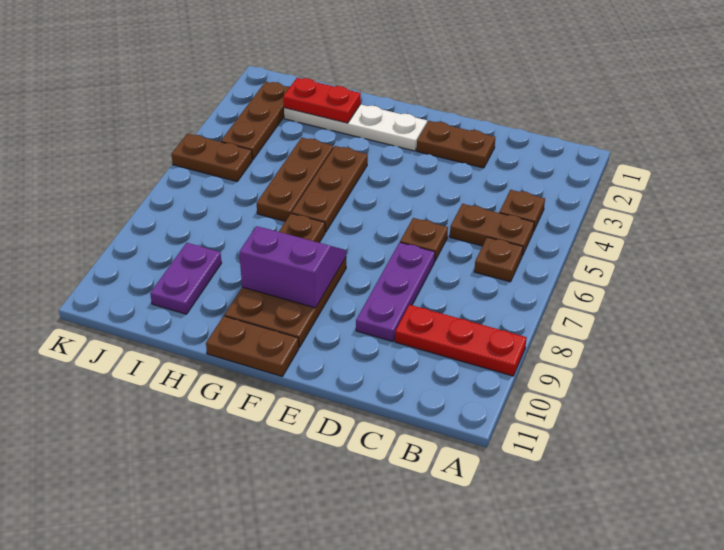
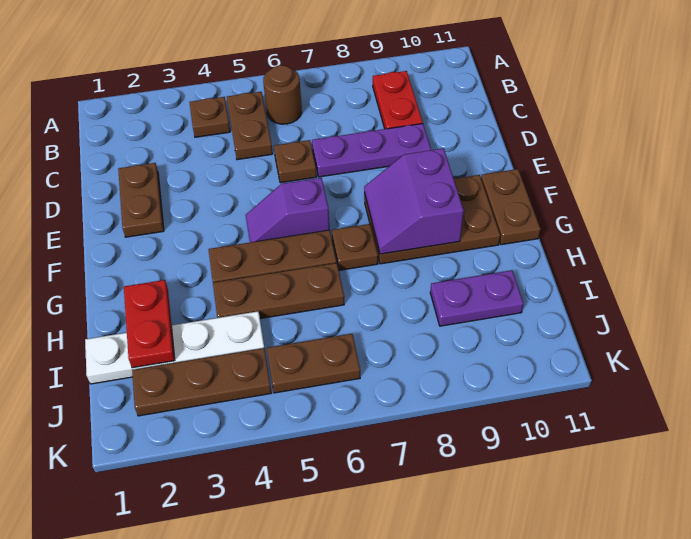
red 1x3 plate [395,305,527,376] -> red 1x2 plate [373,71,423,129]
brown 1x1 plate [474,237,523,282] -> brown 1x1 round brick [263,65,302,124]
white 1x4 plate [284,104,427,151] -> white 1x4 plate turned to [85,311,264,384]
none -> purple 1x2 slope [246,178,330,242]
brown 1x2 plate [172,134,252,181] -> brown 1x2 plate turned to [267,334,360,393]

